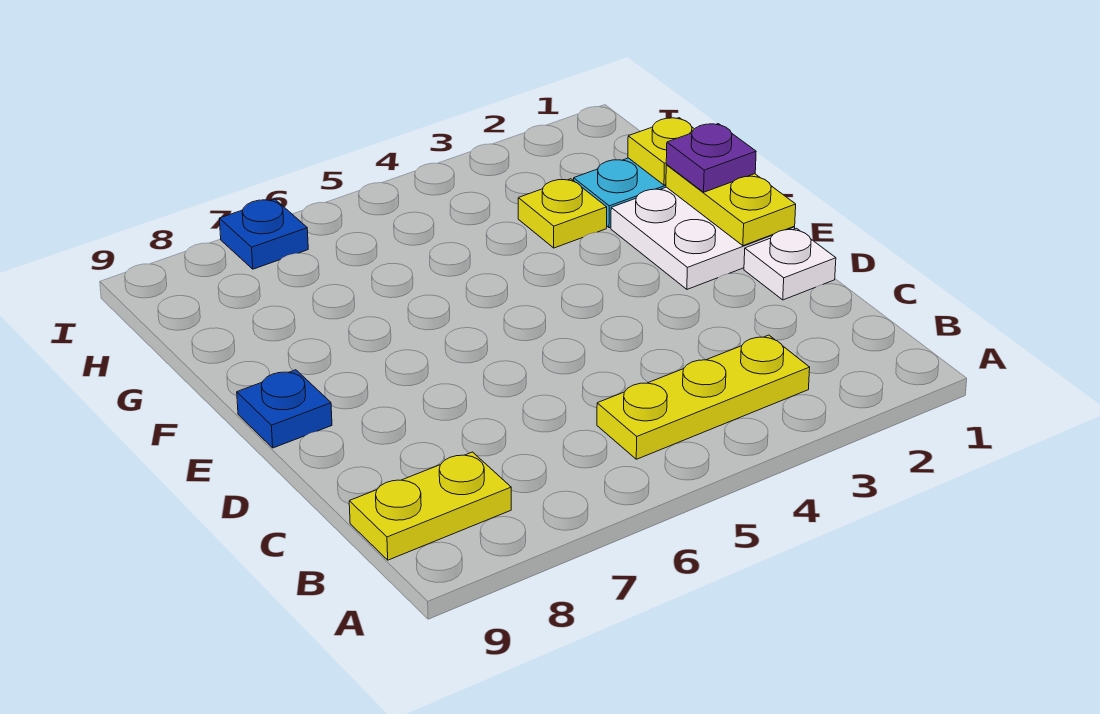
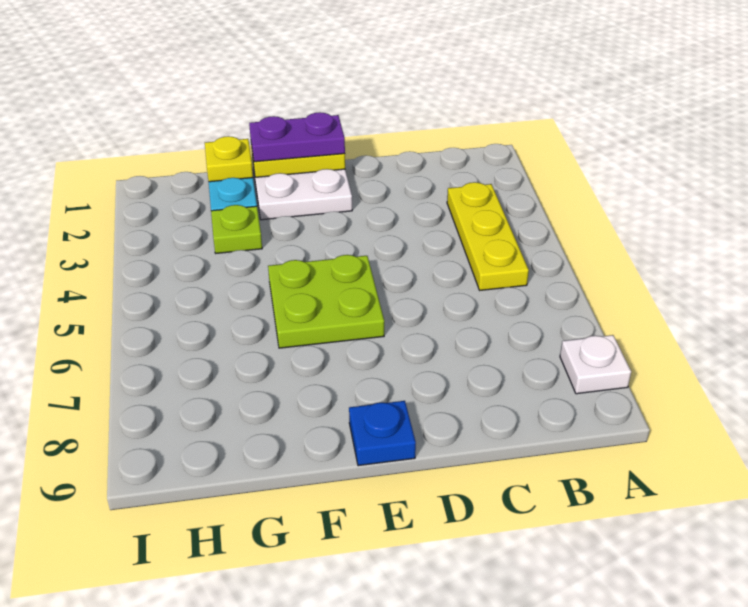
yellow 1x2 plate [349,452,511,560] -> none
white 1x1 plate [744,228,836,300] -> white 1x1 plate moved to [560,335,631,394]
none -> lime 2x2 plate [268,255,384,348]
purple 1x1 plate [666,124,756,192] -> purple 1x2 plate [249,112,345,162]
yellow 1x1 plate [518,179,607,248] -> lime 1x1 plate [211,205,262,253]
blue 1x1 plate [219,199,308,269] -> none

